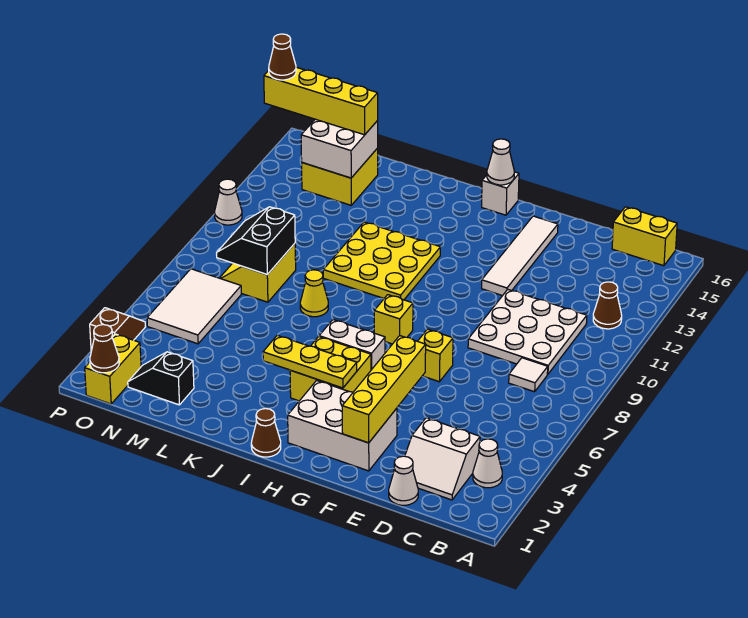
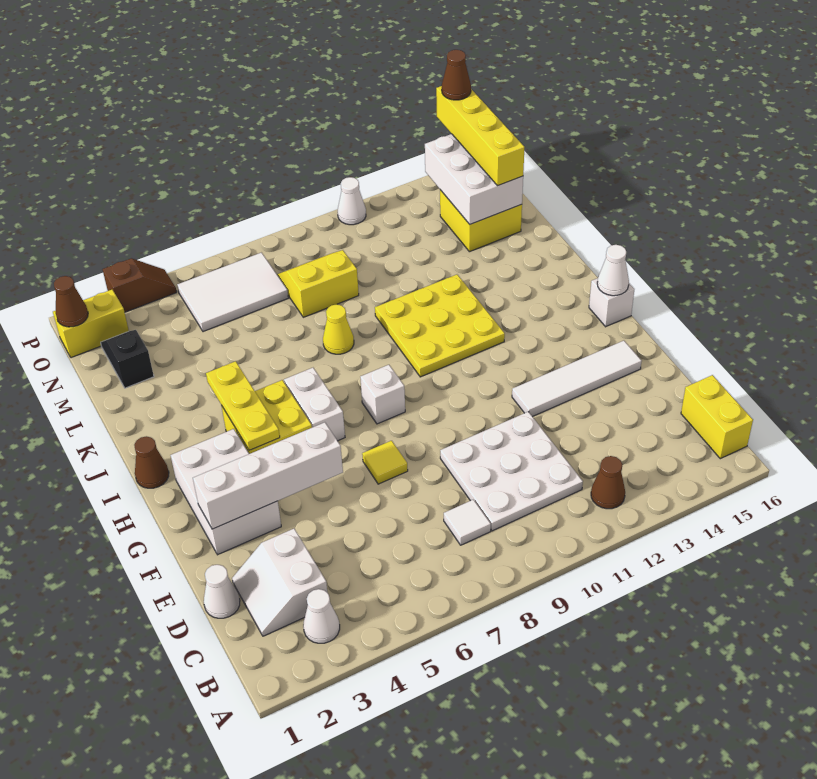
yellow 1x4 brick [342,336,426,443] -> white 1x4 brick [193,422,343,529]
yellow 1x1 brick [418,329,453,382] -> yellow 1x1 tile [362,441,408,484]
yellow 1x1 brick [374,295,413,344] -> white 1x1 brick [360,365,405,424]
black 2x2 slope [217,207,295,275] -> none
white 2x2 brick [301,119,378,178] -> white 2x3 brick [425,134,523,224]

